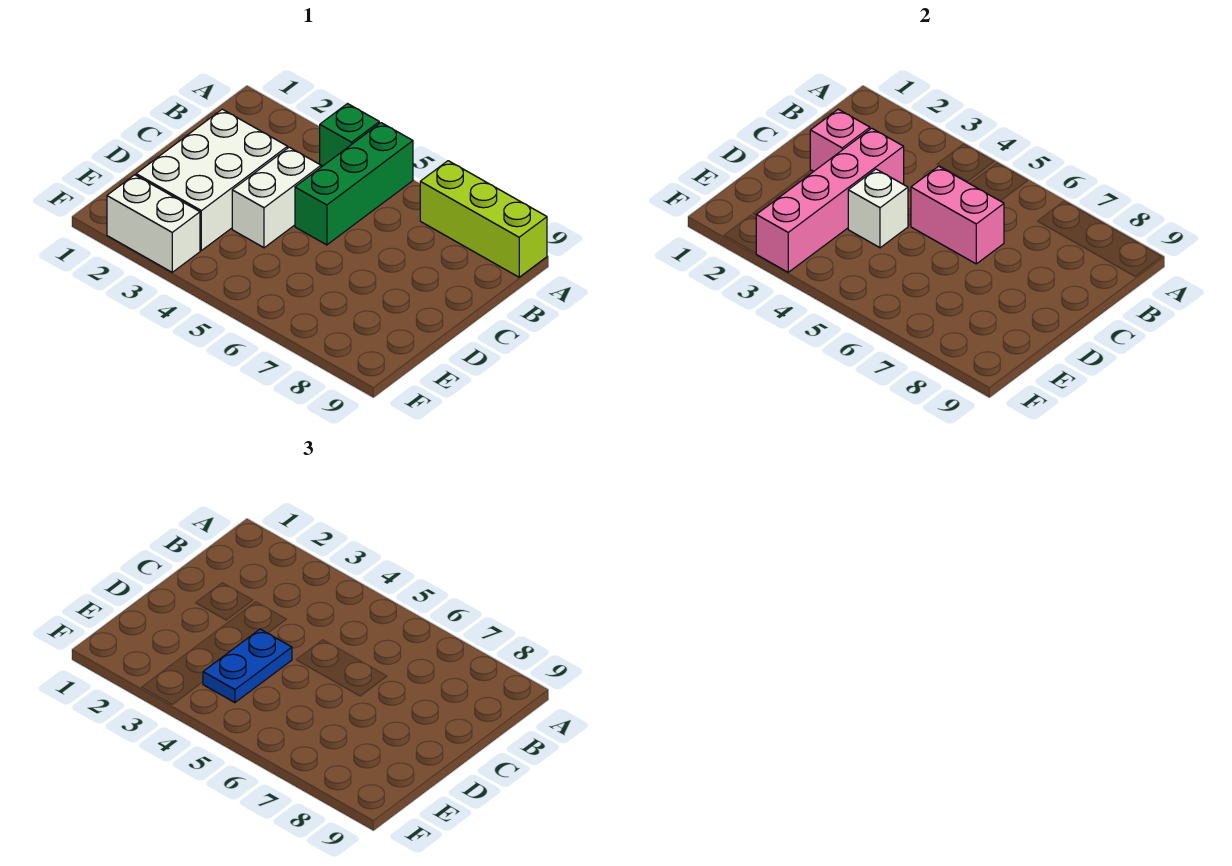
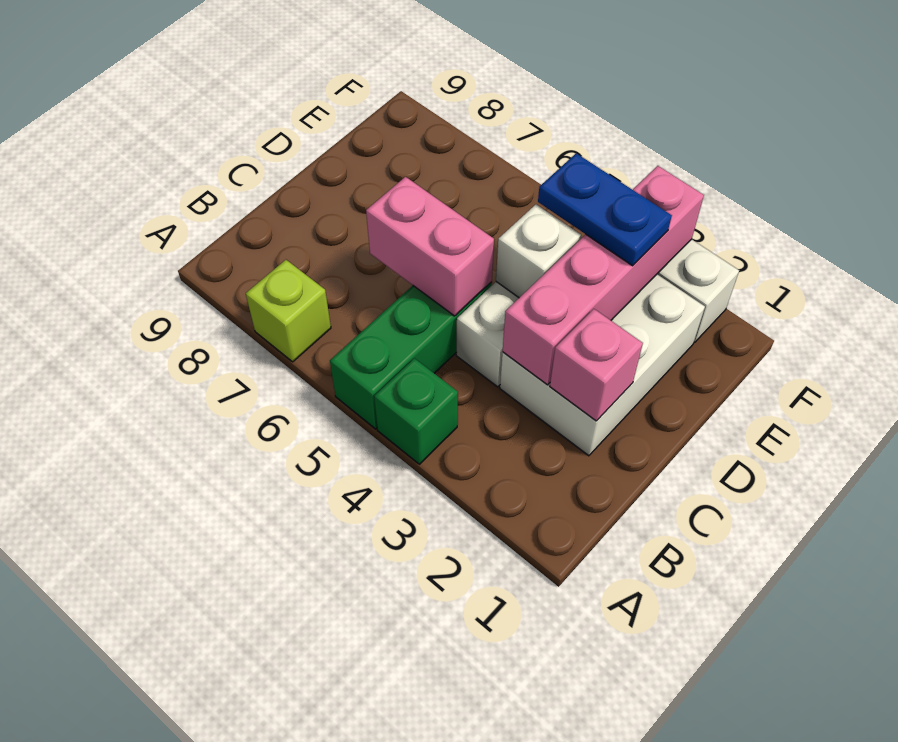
lime 1x3 brick [420,161,547,277] -> lime 1x1 brick [246,260,331,362]
blue 1x2 plate [203,629,292,703] -> blue 1x2 plate turned to [538,153,672,266]

